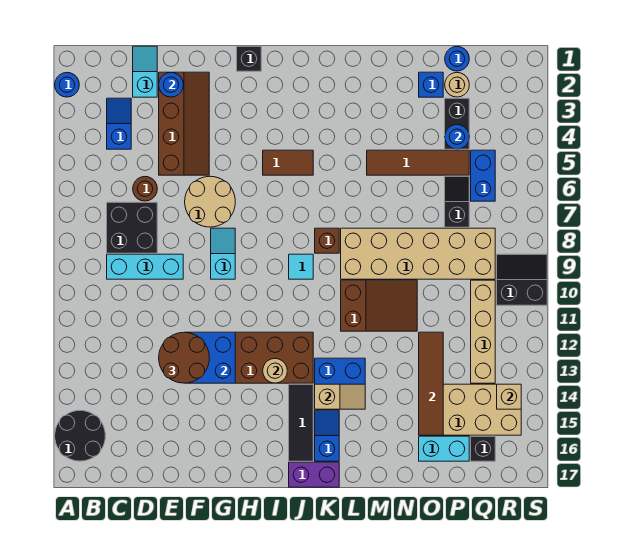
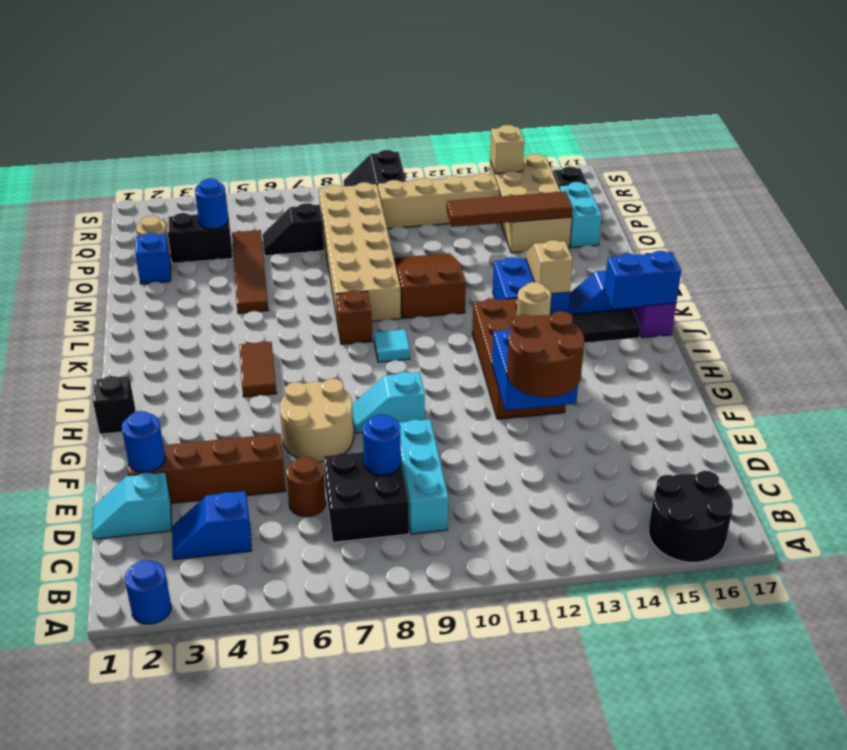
blue 1x1 round brick [445,47,469,71] -> blue 1x1 round brick moved to [363,414,401,475]
blue 1x2 brick [471,150,495,201] -> blue 1x2 brick moved to [604,251,681,309]

